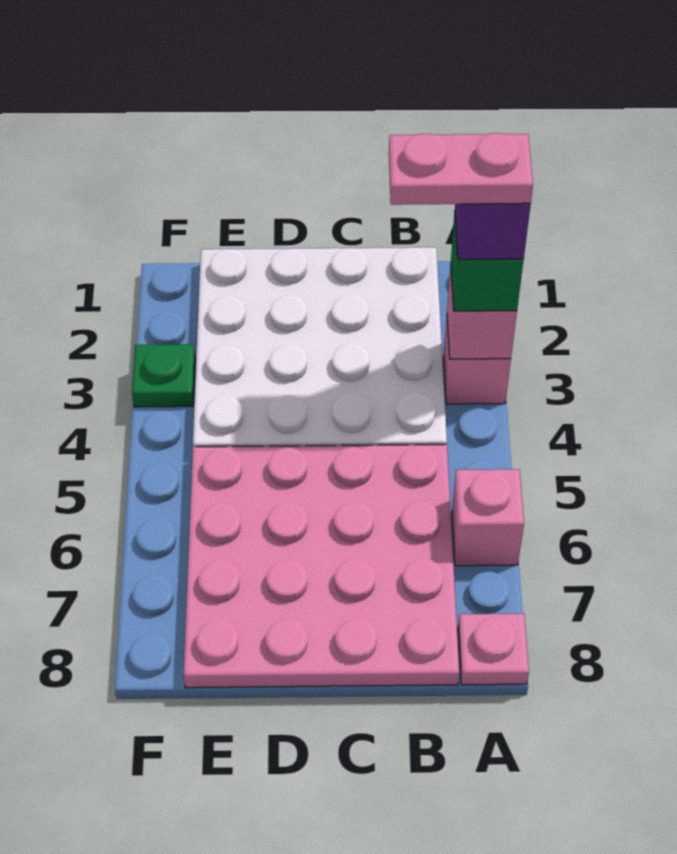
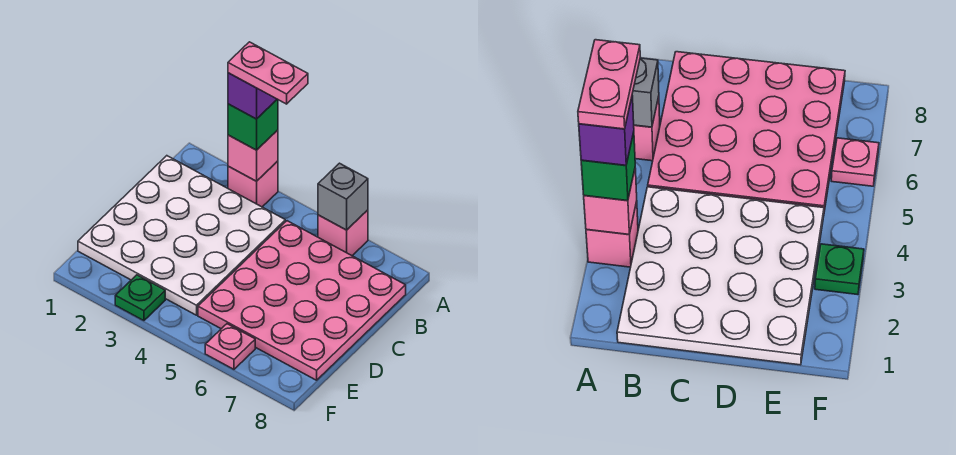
pink 1x2 plate [389,133,533,205] -> pink 1x2 plate turned to [228,42,308,104]
none -> grey 1x1 brick [318,163,368,230]
pink 1x1 plate [458,614,529,685] -> pink 1x1 plate moved to [205,324,255,369]

